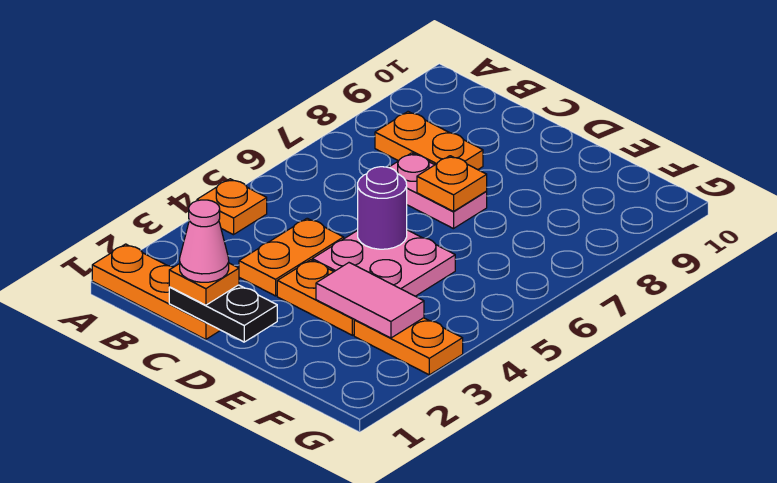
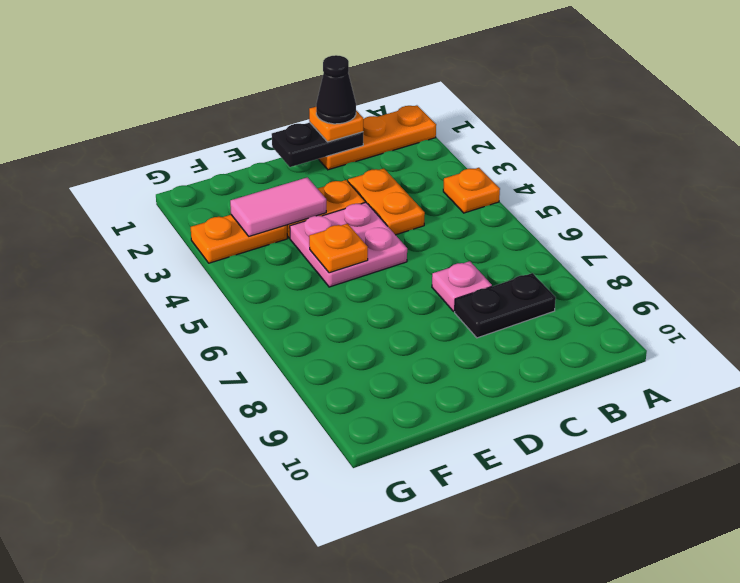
orange 1x2 plate [375,112,483,170] -> black 1x2 plate [455,273,556,338]
pink 1x1 cone [180,200,229,282] -> black 1x1 cone [316,55,356,124]
pink 1x2 plate [388,153,487,229] -> pink 1x1 plate [432,261,492,311]
purple 1x1 round brick [358,167,407,249] -> none
orange 1x1 plate [417,156,487,211] -> orange 1x1 plate moved to [309,224,368,273]

